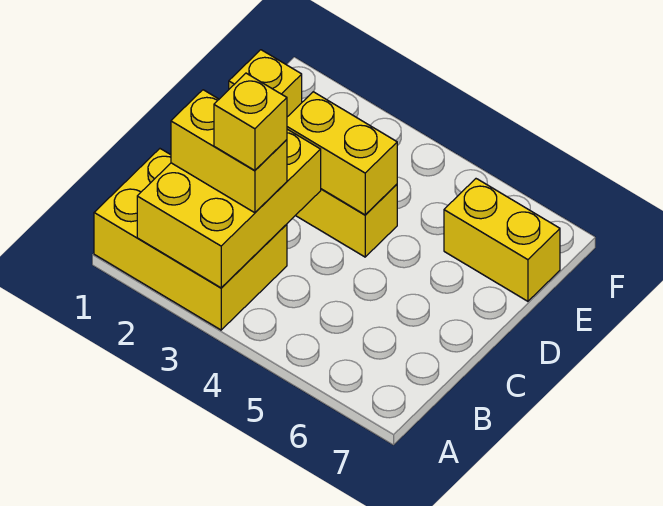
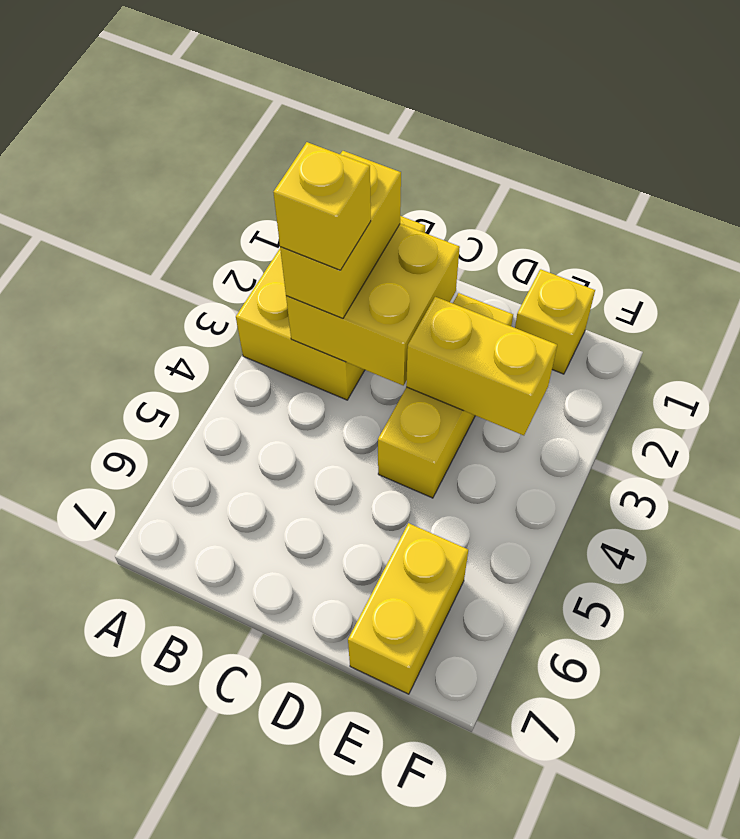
yellow 2x3 brick [137,129,321,288] -> yellow 2x2 brick [286,224,460,386]
yellow 1x2 brick [287,92,397,215] -> yellow 1x2 brick turned to [406,297,557,435]

